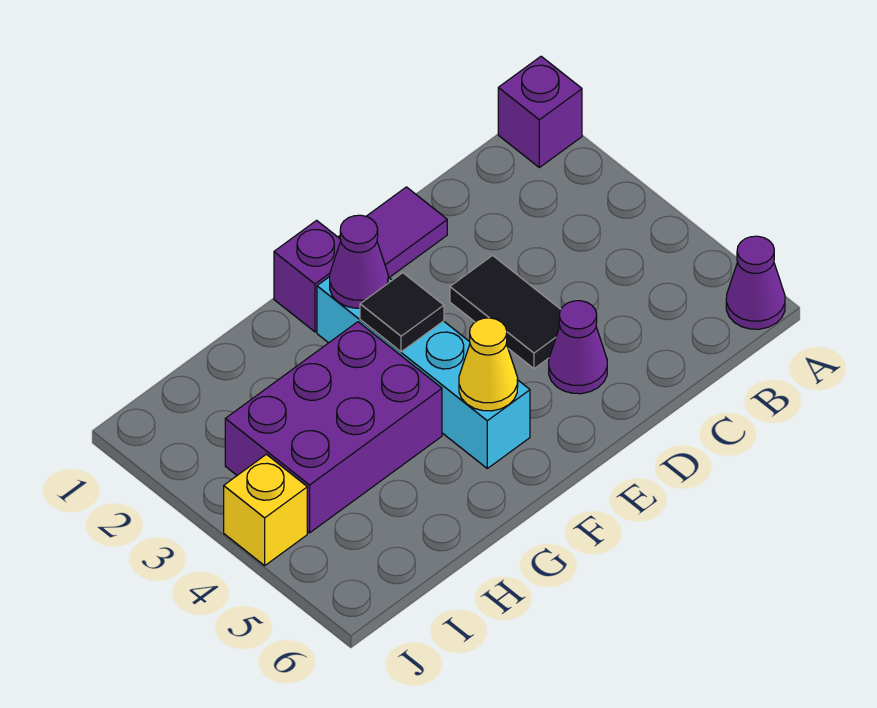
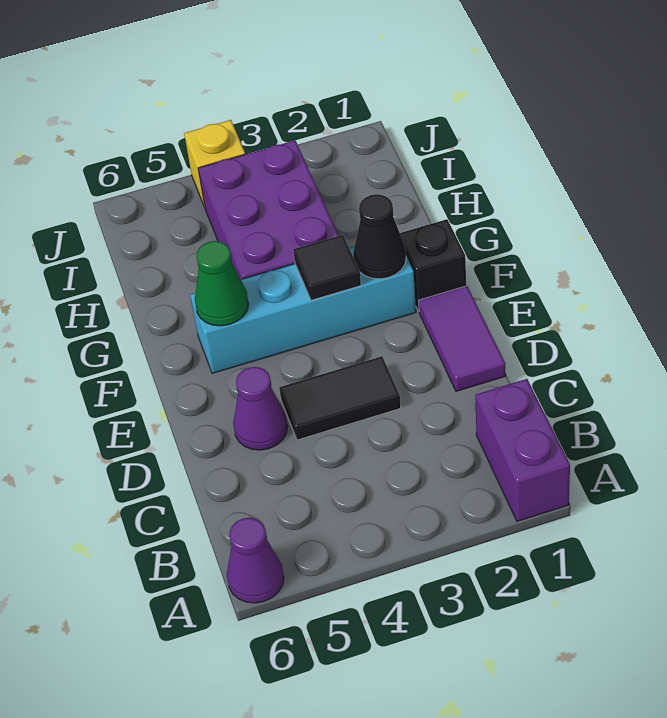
purple 1x1 brick [498,56,582,167] -> purple 1x2 brick [475,379,570,521]
purple 1x1 brick [274,220,341,332] -> black 1x1 brick [400,219,466,312]
purple 1x1 cone [330,215,388,308] -> black 1x1 cone [353,194,406,279]
yellow 1x1 cone [459,318,518,411] -> green 1x1 cone [195,241,249,326]

